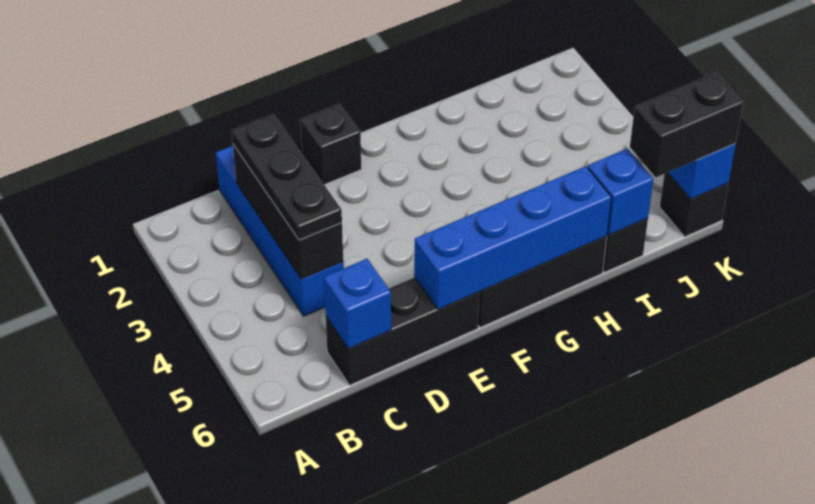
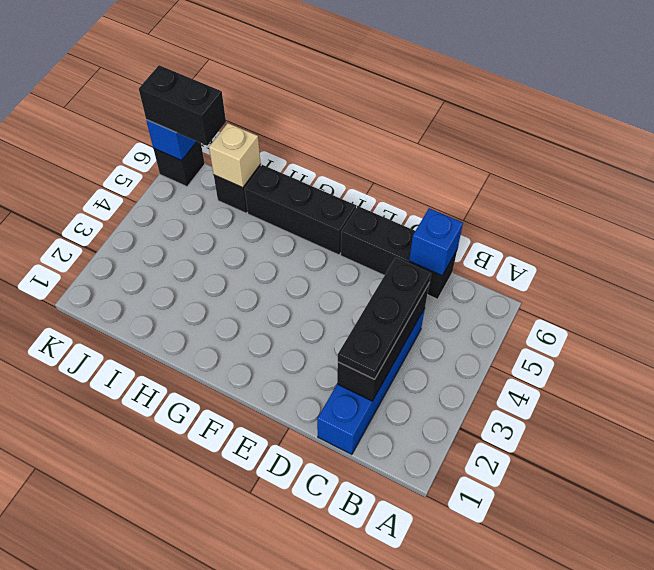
black 1x1 brick [300,104,361,185] -> none
blue 1x4 brick [414,166,611,310] -> none
blue 1x1 brick [588,149,653,235] -> tan 1x1 brick [209,123,261,188]

